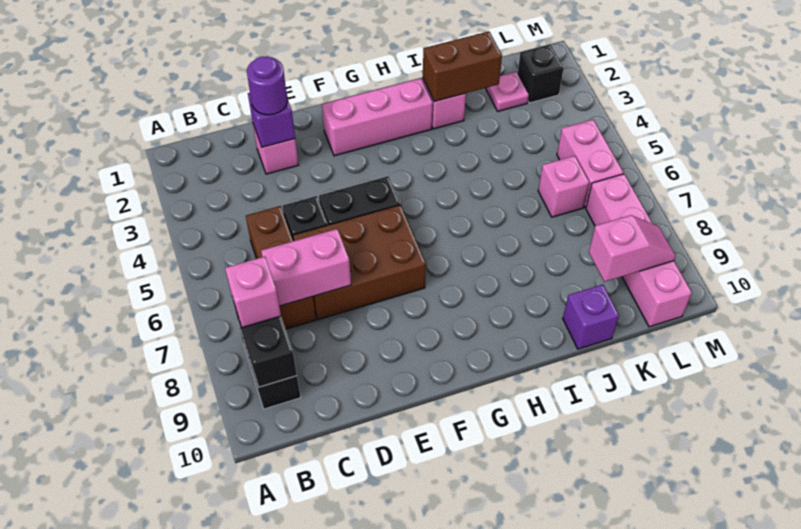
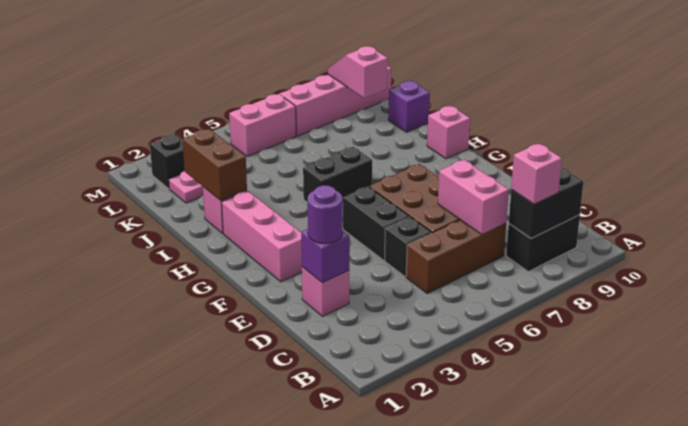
none -> black 1x2 brick [303,147,372,203]
pink 1x1 brick [538,156,589,217] -> pink 1x1 brick moved to [427,106,470,159]

